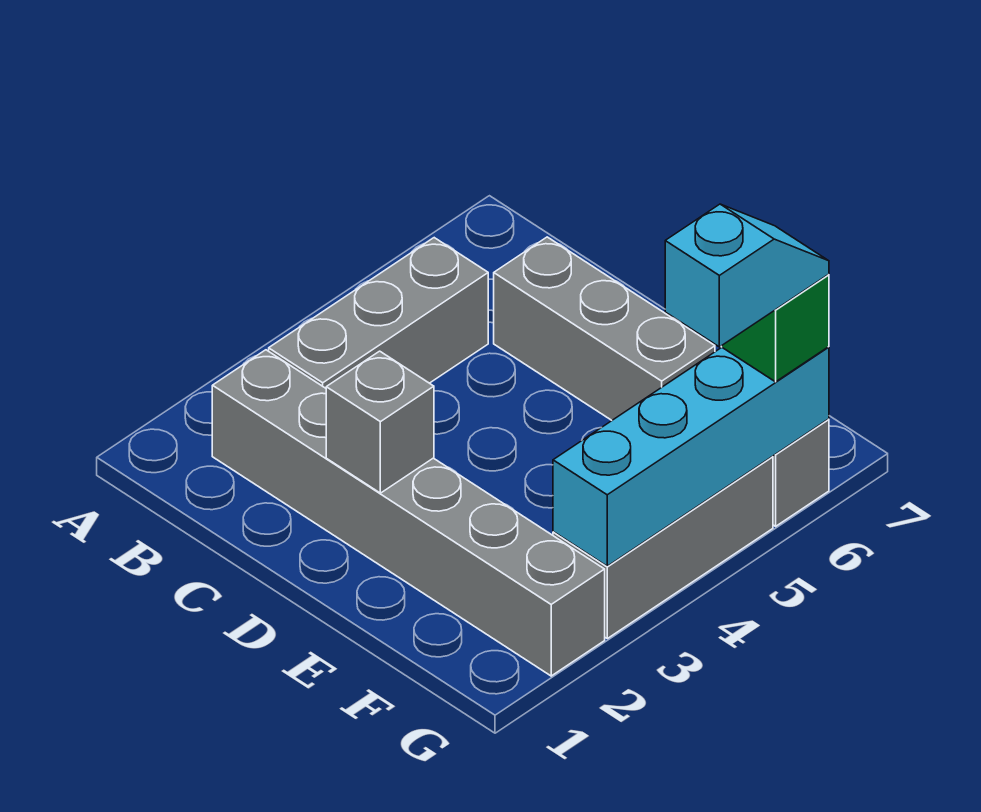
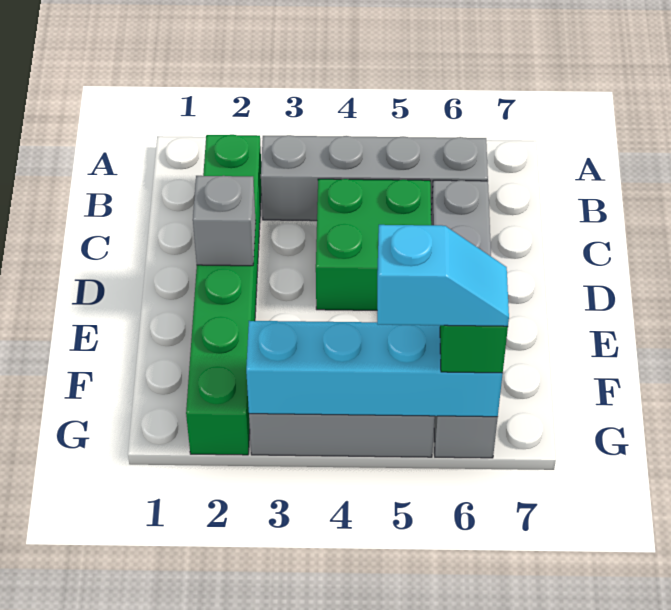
grey 1x6 brick [212,350,605,676] -> green 1x6 brick [186,135,261,455]
grey 1x3 brick [269,238,488,388] -> grey 1x4 brick [261,135,488,221]
none -> green 2x2 brick [316,179,431,310]

